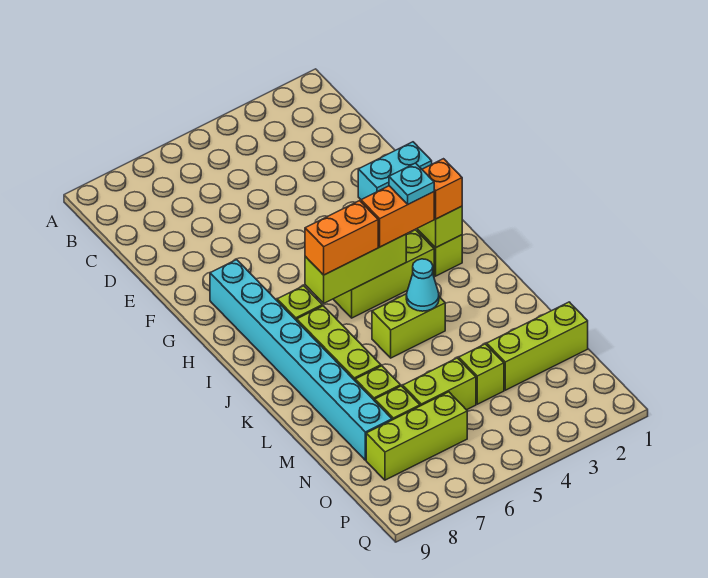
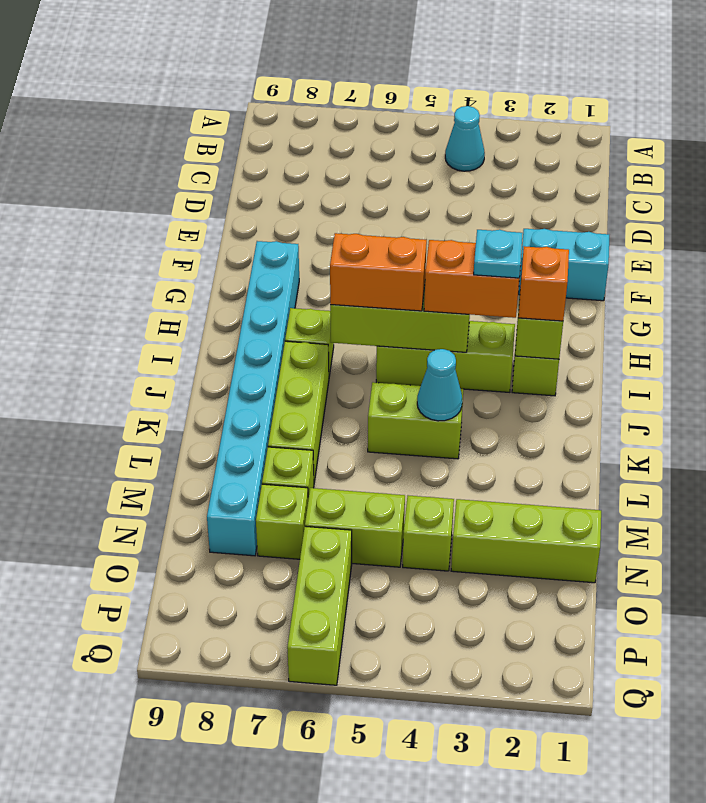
none -> cyan 1x1 cone [445,106,485,171]
lime 1x3 brick [366,392,467,480] -> lime 1x3 brick turned to [287,526,352,685]

